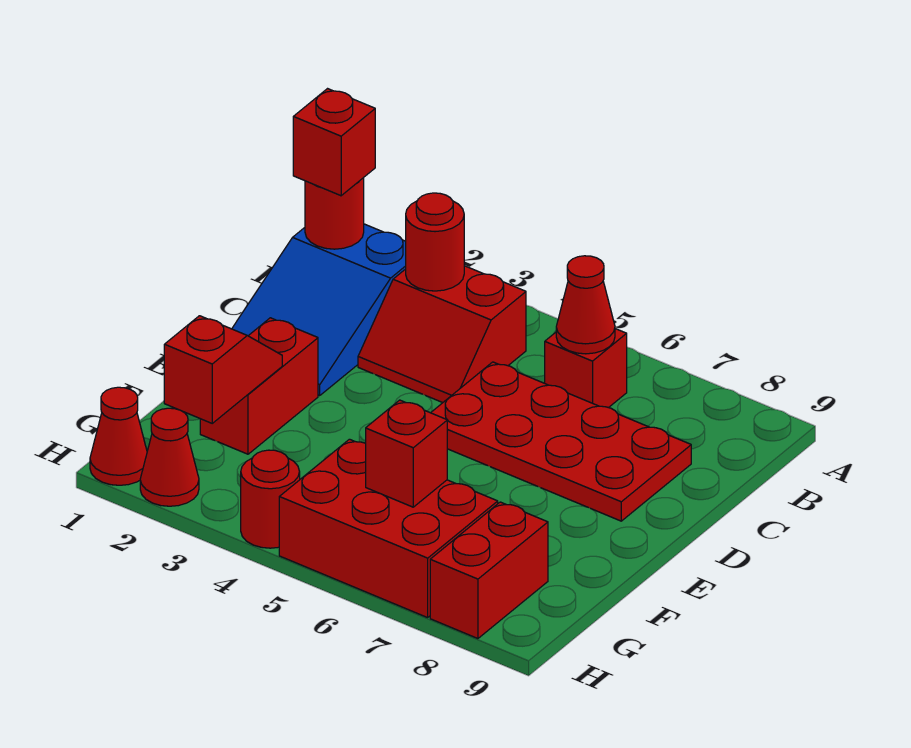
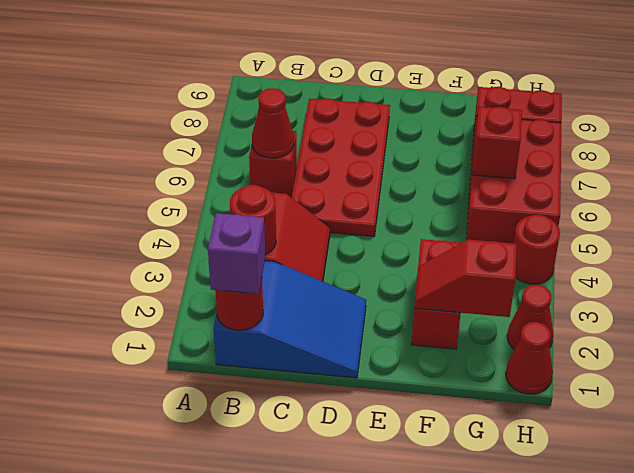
red 1x1 brick [293,89,375,196] -> purple 1x1 brick [208,213,265,294]
red 1x2 brick [200,318,318,454] -> red 1x2 brick turned to [411,239,461,349]

